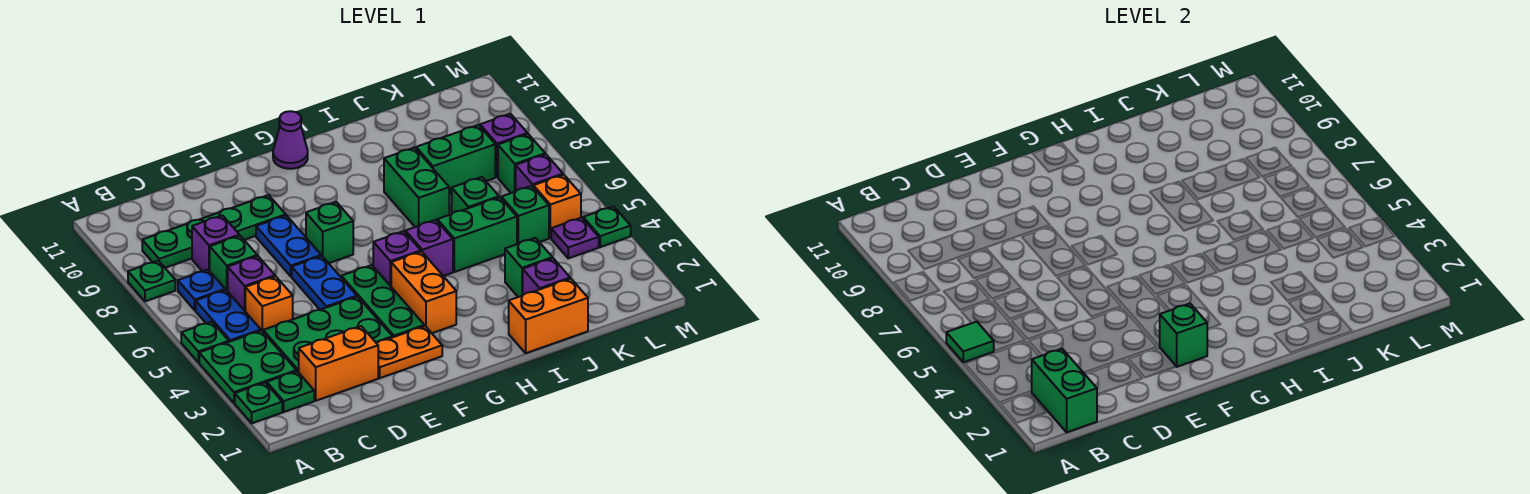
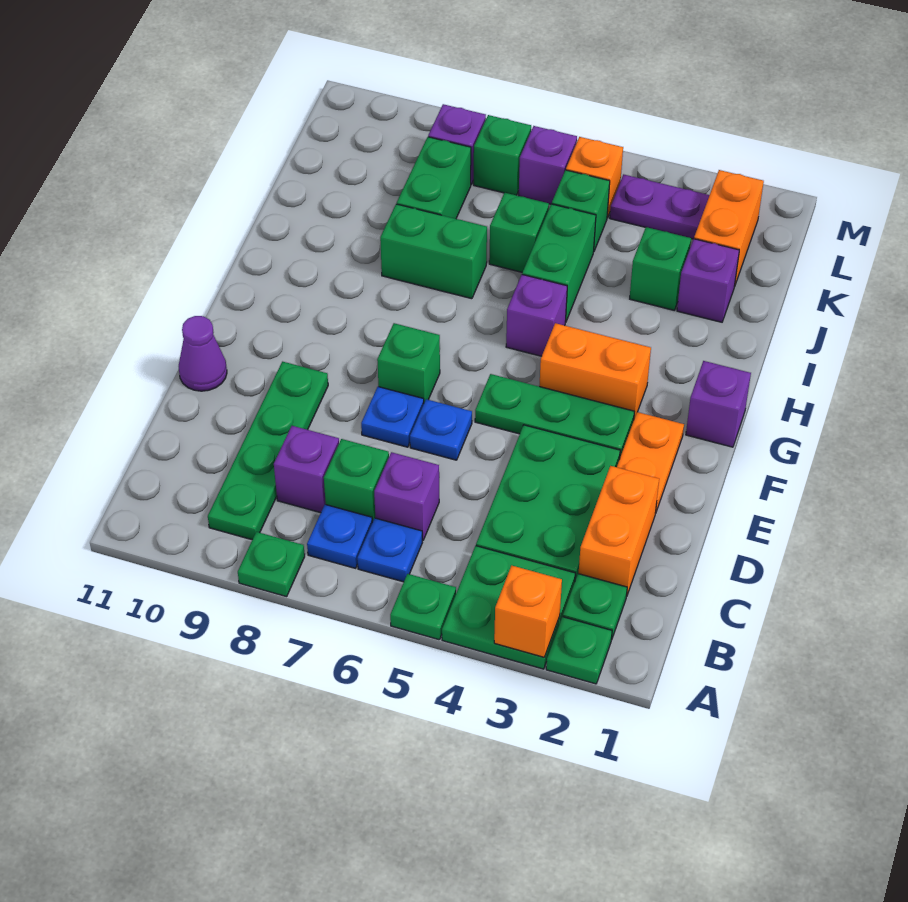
green 1x1 tile [946,322,994,362] -> none
green 1x2 brick [1032,349,1097,432] -> none
blue 1x2 plate [196,290,261,342] -> blue 1x1 plate [357,518,422,582]
orange 1x1 brick [245,276,293,331] -> orange 1x1 brick moved to [494,566,562,657]
blue 1x2 plate [292,256,357,310] -> blue 1x1 plate [410,399,472,460]
blue 1x2 plate [256,215,321,276] -> blue 1x1 plate [361,387,424,447]
green 1x1 brick [1160,304,1207,367] -> none
purple 1x1 brick [373,231,421,286] -> purple 1x1 brick moved to [686,361,751,447]
purple 1x1 cone [273,111,308,169] -> purple 1x1 cone moved to [179,316,227,391]
orange 1x2 brick [509,279,588,353] -> orange 1x2 brick moved to [694,170,764,287]
purple 1x1 plate [551,218,599,258] -> purple 1x2 plate [610,174,709,239]
green 1x1 plate [583,206,631,247] -> none

